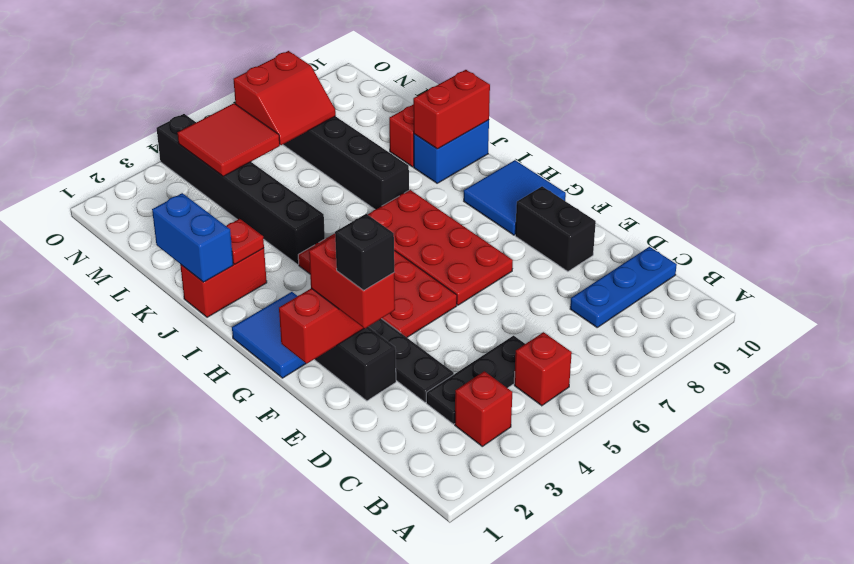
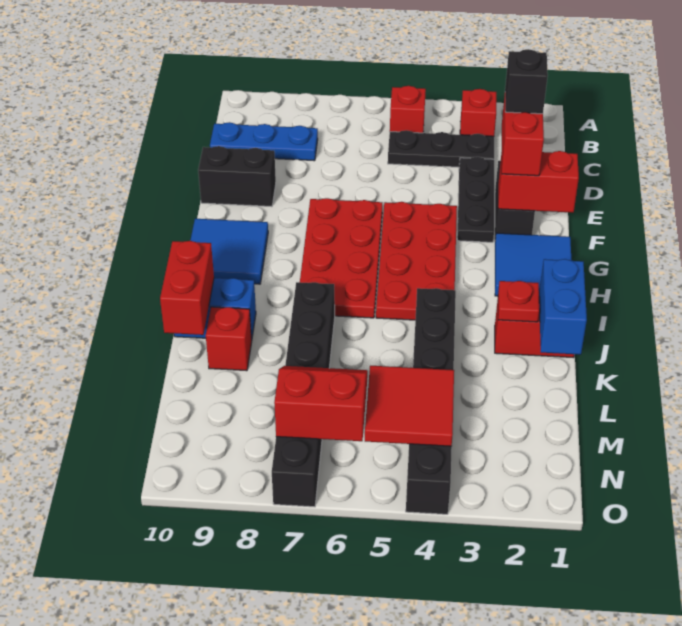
black 1x2 brick [515,186,596,271] -> black 1x2 brick turned to [198,146,276,207]
red 1x2 brick [413,70,490,149] -> red 1x2 brick turned to [160,241,214,335]

